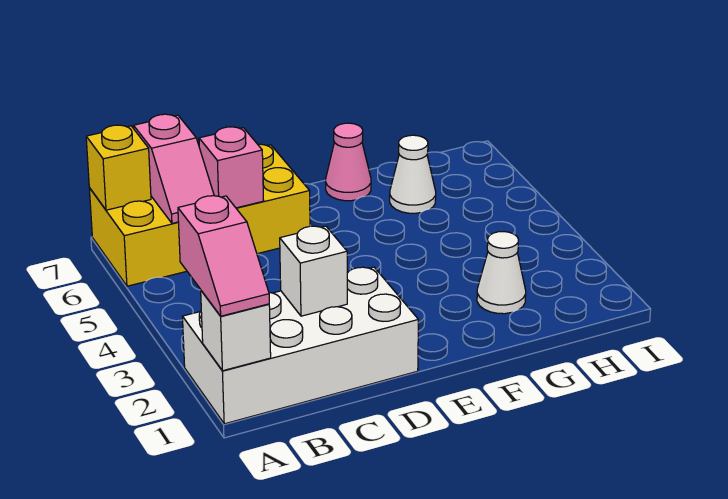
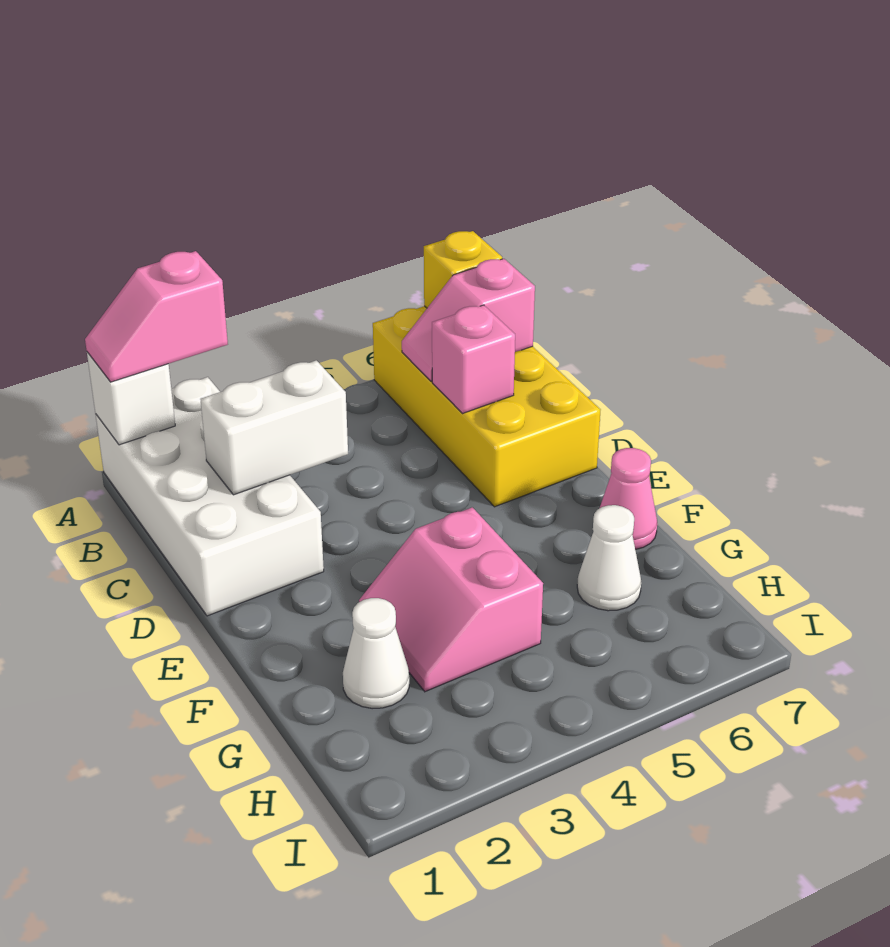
white 1x1 brick [280,226,347,316] -> white 1x2 brick [200,360,348,495]
none -> pink 2x2 slope [359,507,543,692]

